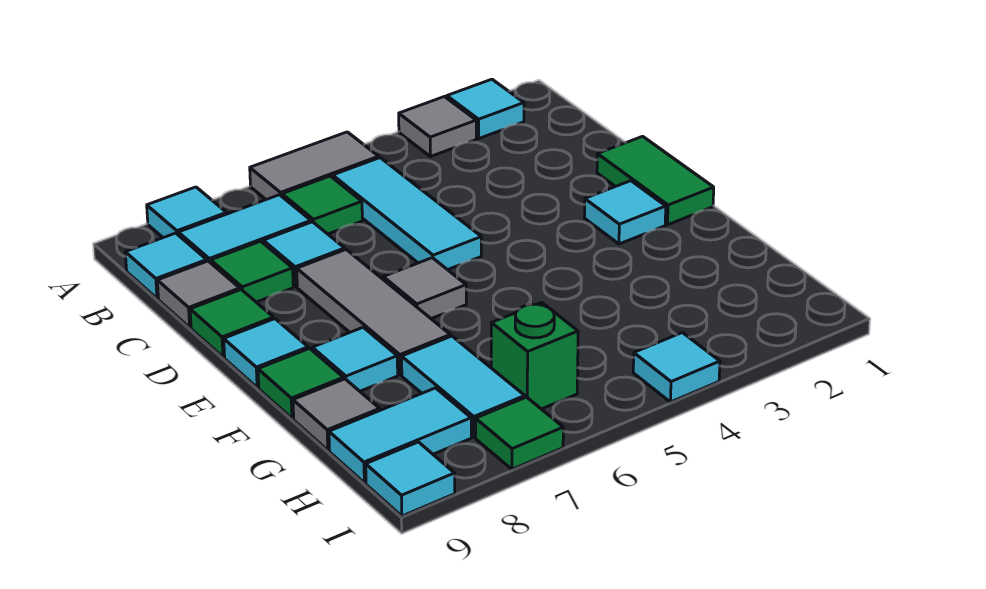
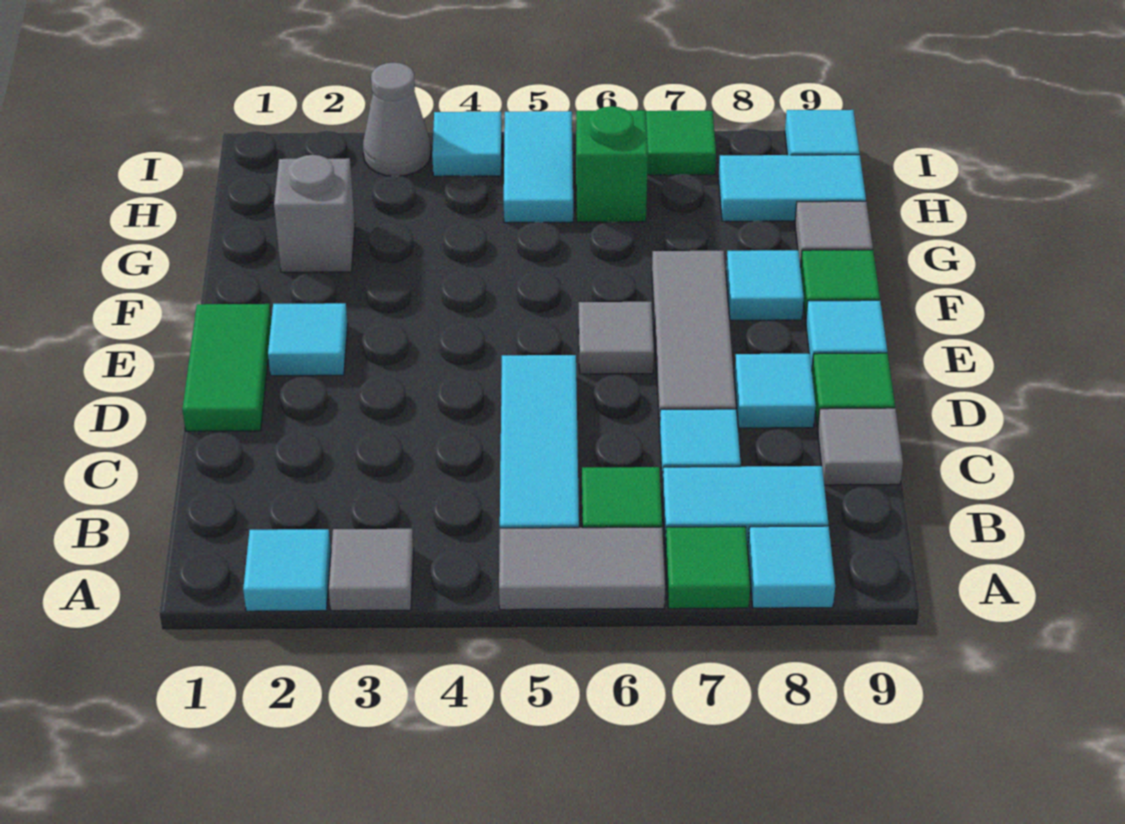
cyan 1x1 tile [125,233,207,299] -> cyan 1x1 tile moved to [734,354,816,428]
green 1x1 tile [211,241,293,302] -> green 1x1 tile moved to [665,527,750,609]
none -> grey 1x1 brick [274,155,355,272]
cyan 1x2 tile [402,336,525,437] -> cyan 1x2 tile moved to [504,111,573,223]
none -> grey 1x1 cone [363,63,431,176]

